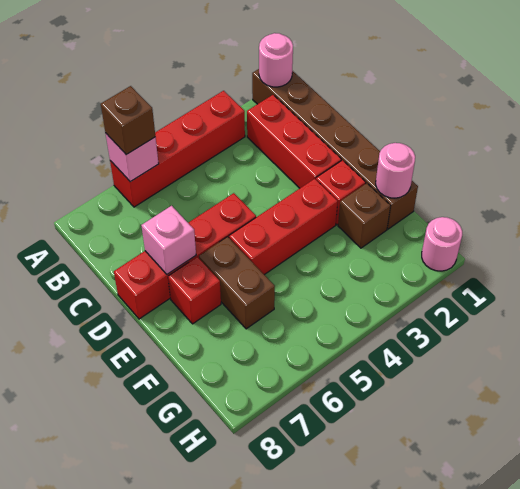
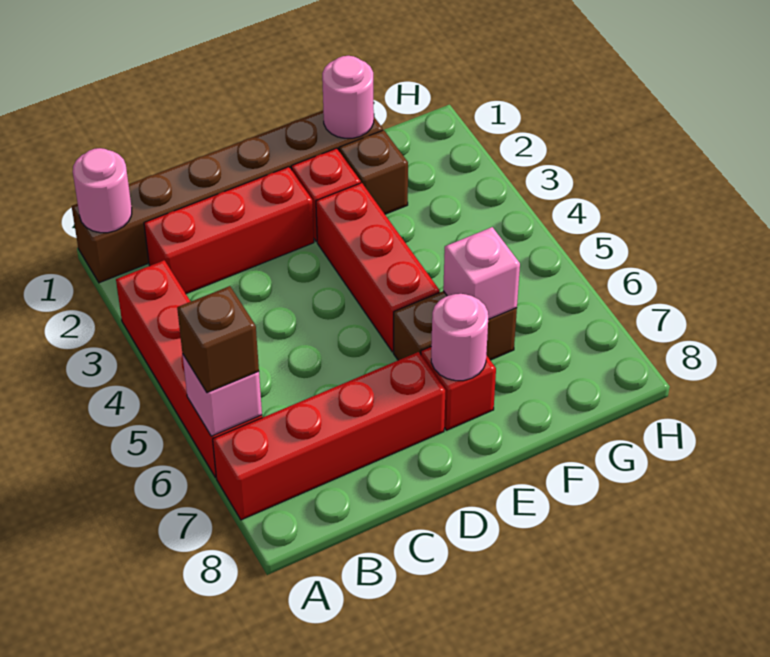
red 1x4 brick [114,193,256,319] -> red 1x4 brick turned to [213,352,445,520]
pink 1x1 brick [141,206,196,274] -> pink 1x1 brick moved to [443,227,520,319]
pink 1x1 round brick [422,217,462,271] -> pink 1x1 round brick moved to [431,294,488,381]

